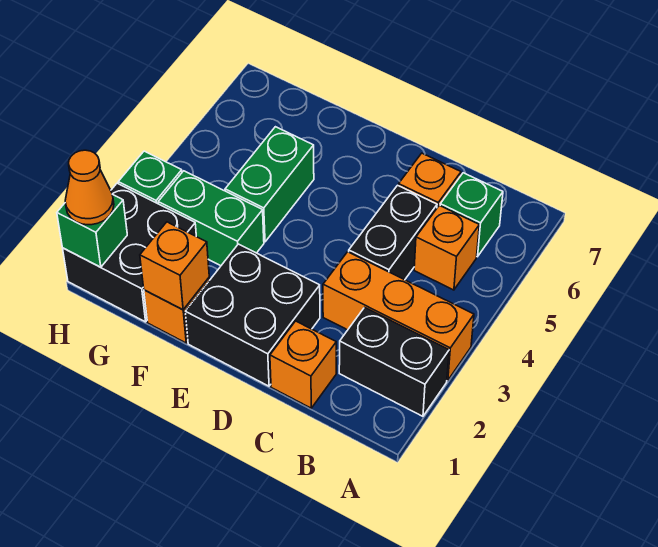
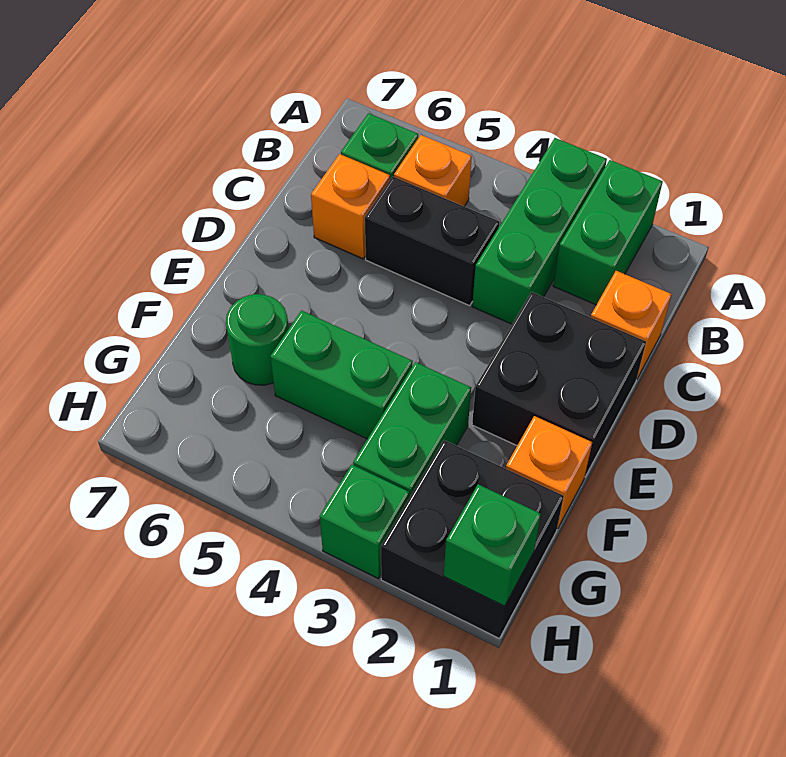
black 1x2 brick [339,307,449,416] -> green 1x2 brick [553,160,663,305]
orange 1x3 brick [323,252,474,380] -> green 1x3 brick [472,138,607,324]
orange 1x1 brick [140,222,209,310] -> none
none -> green 1x1 round brick [226,294,289,385]
orange 1x1 cone [65,150,114,225] -> none

